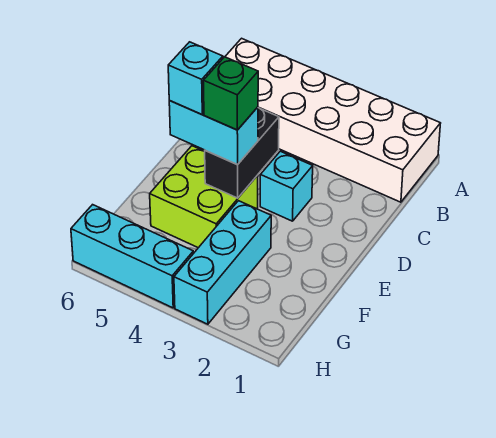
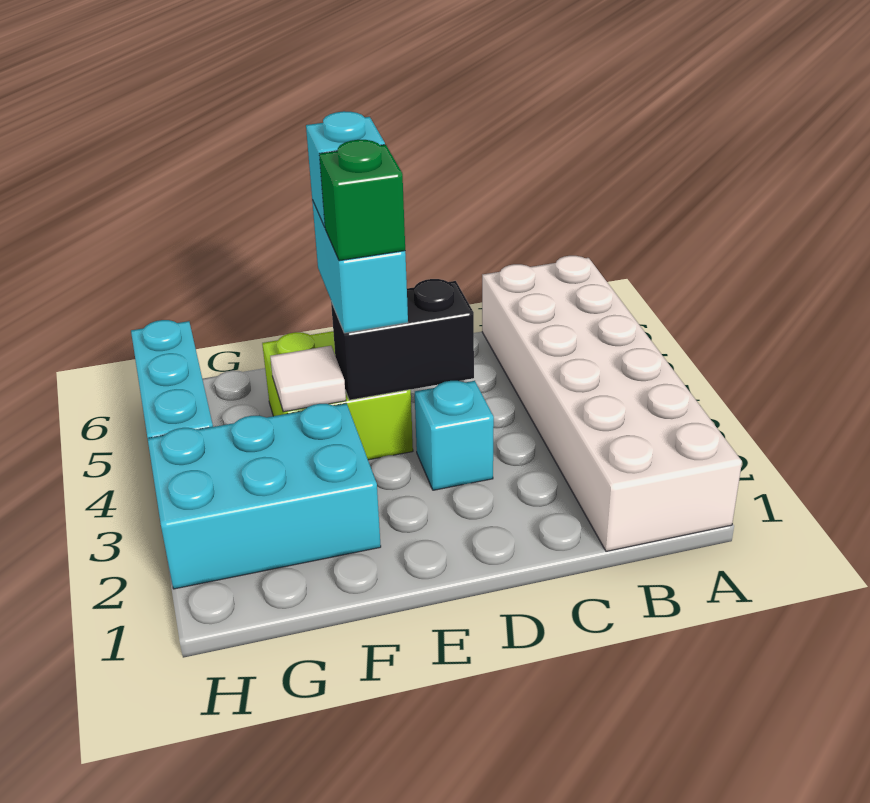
cyan 1x3 brick [174,201,271,324] -> cyan 2x3 brick [148,403,381,589]
none -> white 1x1 tile [270,346,346,412]

